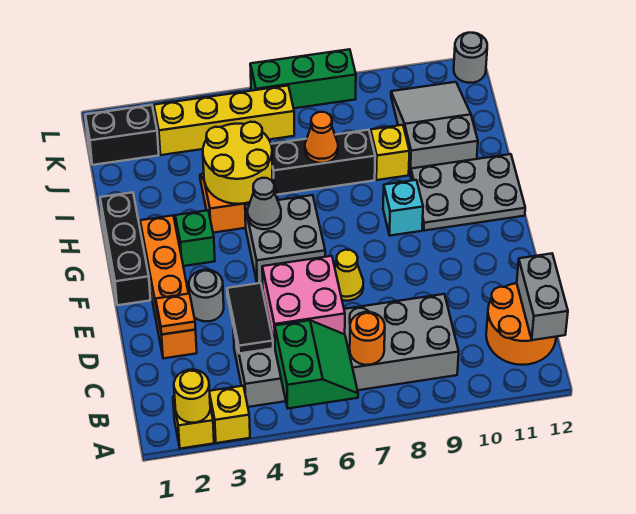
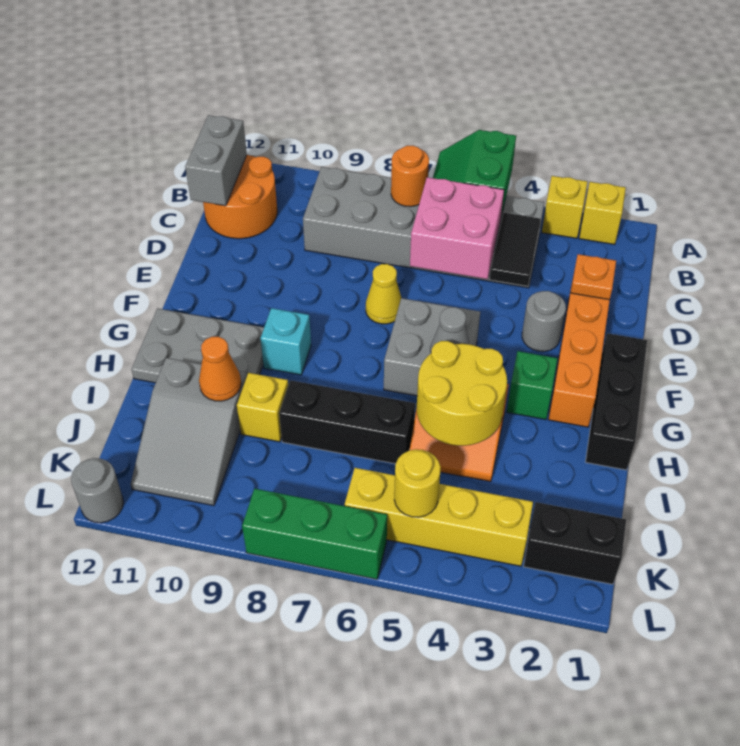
yellow 1x1 round brick [174,370,210,423] -> yellow 1x1 round brick moved to [394,449,441,517]
orange 1x1 cone [305,112,338,163] -> orange 1x1 cone moved to [199,337,241,401]

